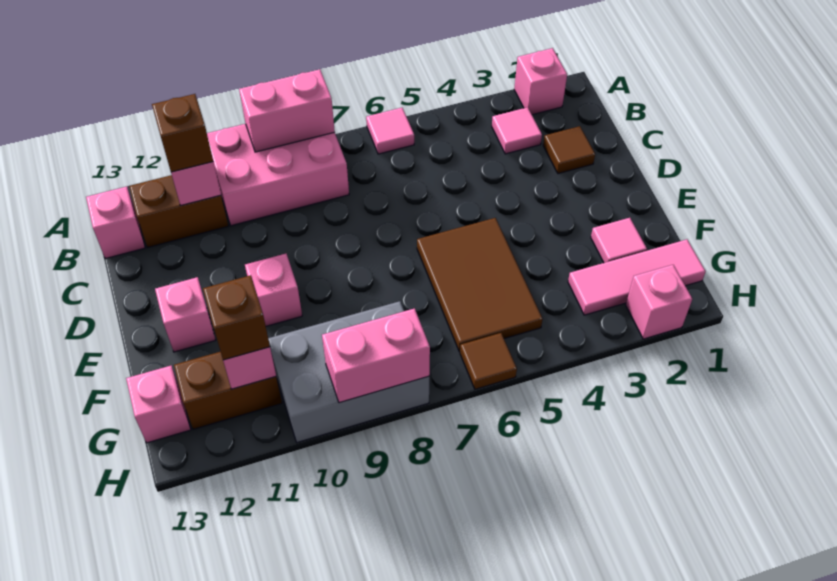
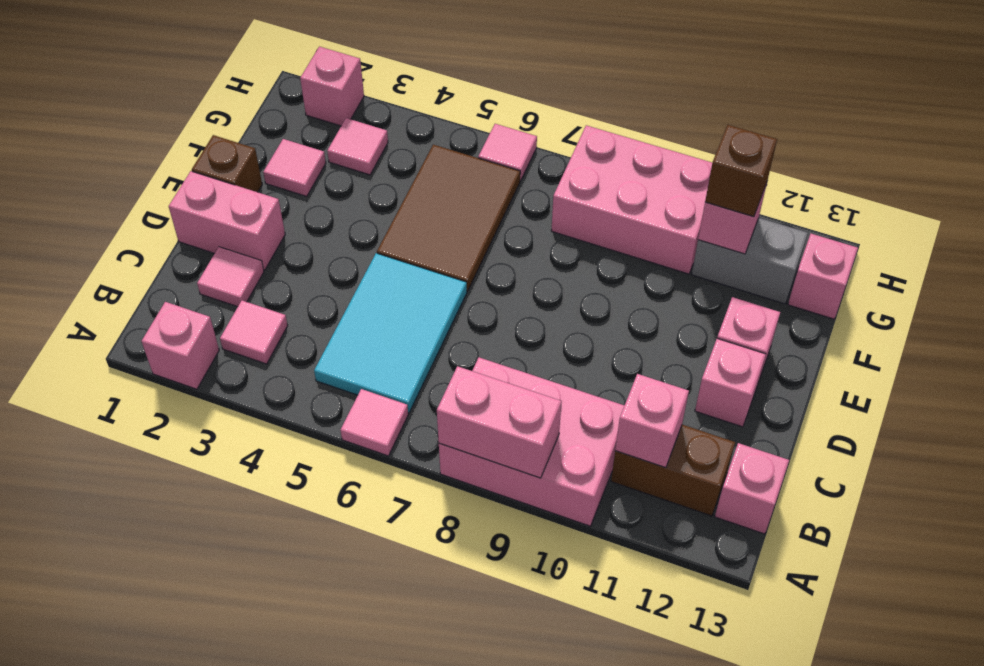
none -> cyan 2x3 tile [314,253,467,413]
brown 1x1 brick [152,94,213,172] -> brown 1x1 brick moved to [192,135,262,192]
brown 1x1 tile [543,126,595,174] -> pink 1x1 tile [197,247,264,307]
pink 1x1 brick [245,254,302,326] -> pink 1x1 brick moved to [695,339,766,427]
pink 1x3 tile [568,239,706,315] -> pink 1x1 tile [327,118,388,175]
grey 2x3 brick [268,301,429,443] -> pink 2x3 brick [551,125,712,274]
brown 1x2 brick [174,352,282,429] -> grey 1x2 brick [692,218,808,304]
brown 1x1 tile [460,333,517,389] -> pink 1x1 tile [478,124,537,181]
pink 1x2 brick [322,308,430,403] -> pink 1x2 brick moved to [169,171,285,270]

